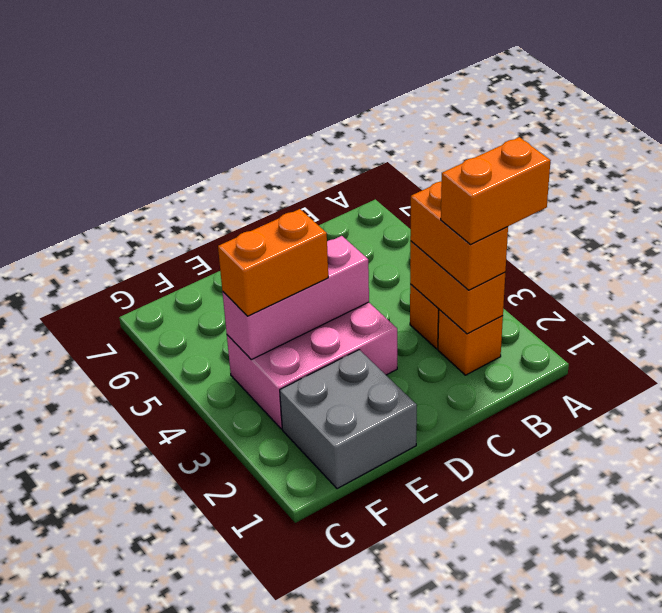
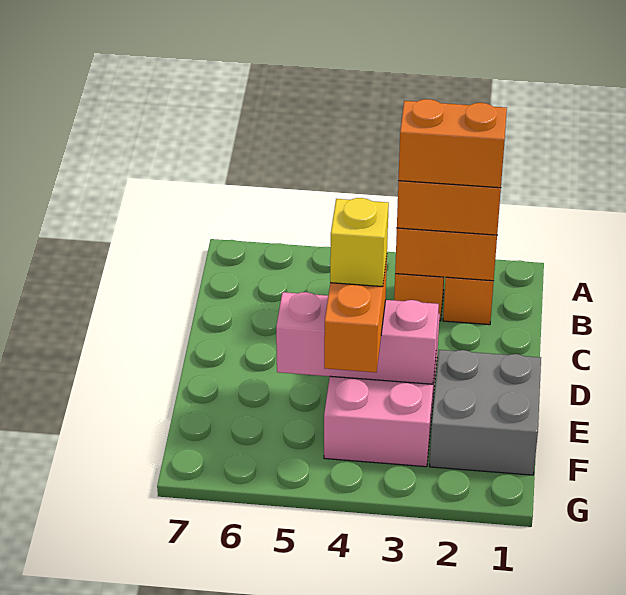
orange 1x2 brick [441,137,551,245] -> orange 1x2 brick turned to [398,99,507,188]
pink 1x3 brick [223,236,369,360] -> pink 1x3 brick turned to [276,292,439,384]
none -> yellow 1x1 brick [330,198,389,287]

